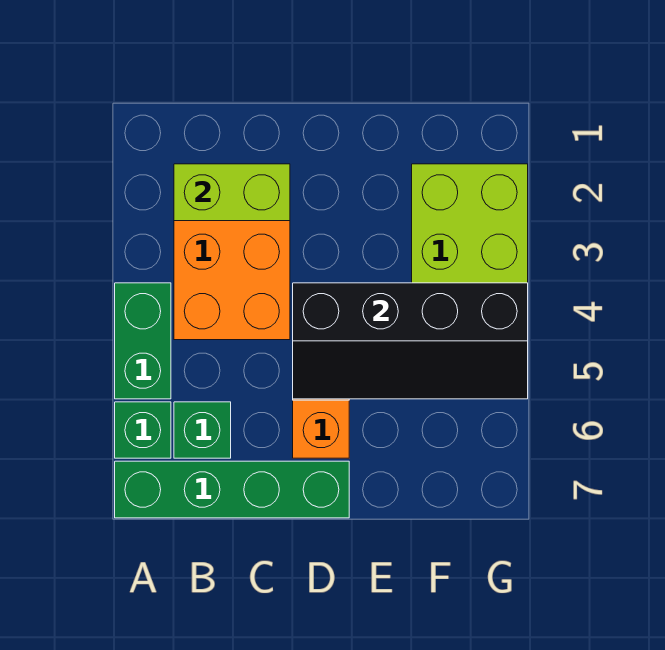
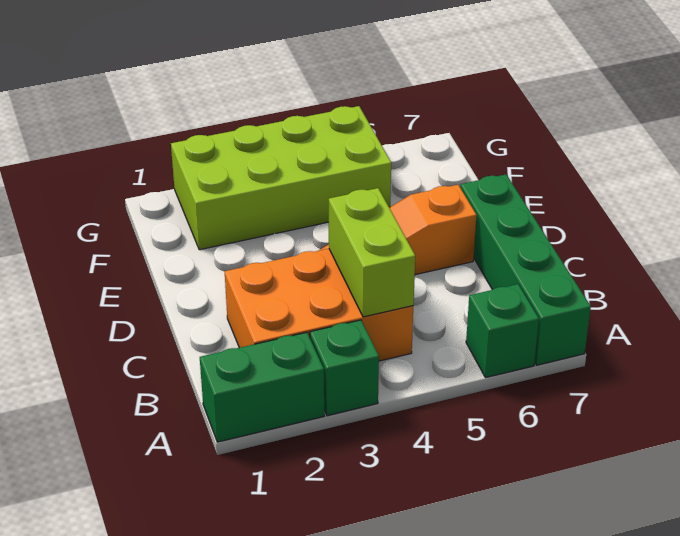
green 1x2 brick [115,283,171,399] -> green 1x2 brick moved to [200,332,324,442]
lime 1x2 brick [174,164,290,221] -> lime 1x2 brick moved to [329,188,415,317]
green 1x1 brick [174,402,231,458] -> green 1x1 brick moved to [310,320,379,416]
black 2x4 slope [293,283,528,399] -> none

